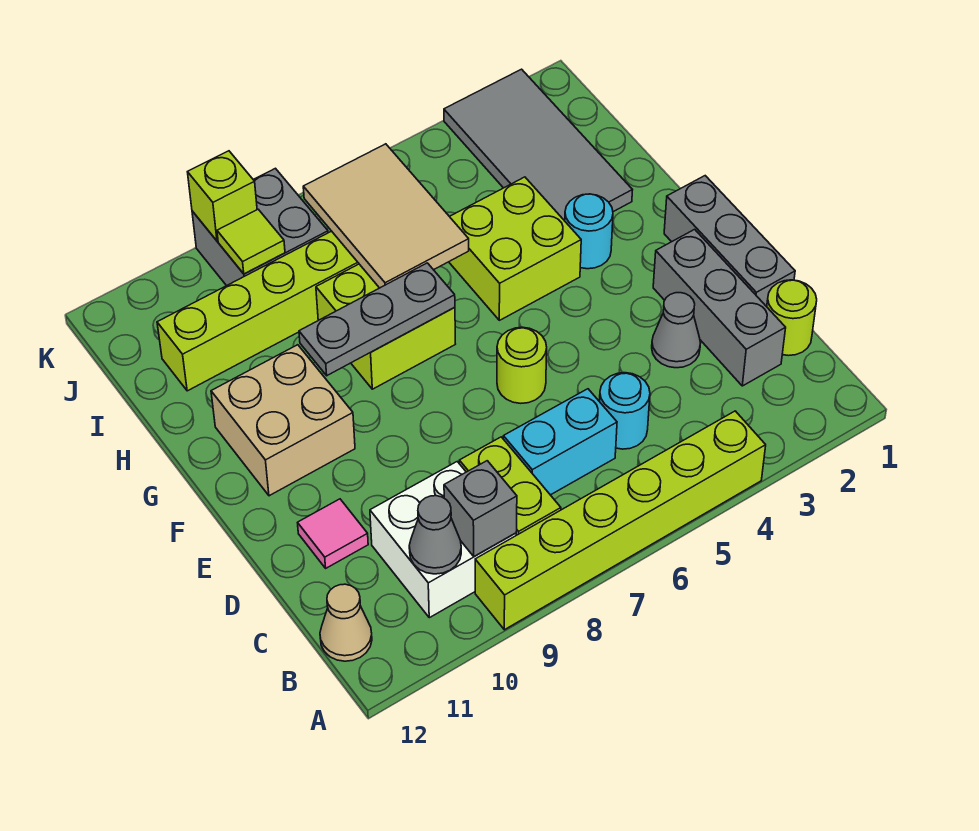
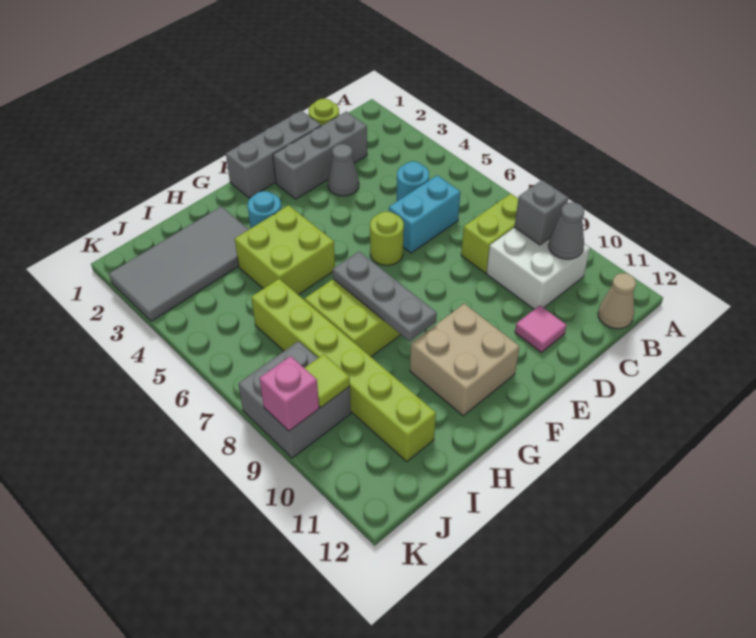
lime 1x6 brick [475,411,766,630] -> none
cyan 1x2 brick [503,389,617,495] -> cyan 1x2 brick turned to [389,175,460,253]
tan 2x3 tile [303,144,469,288] -> none
lime 1x1 brick [188,151,257,241] -> pink 1x1 brick [259,356,319,431]

